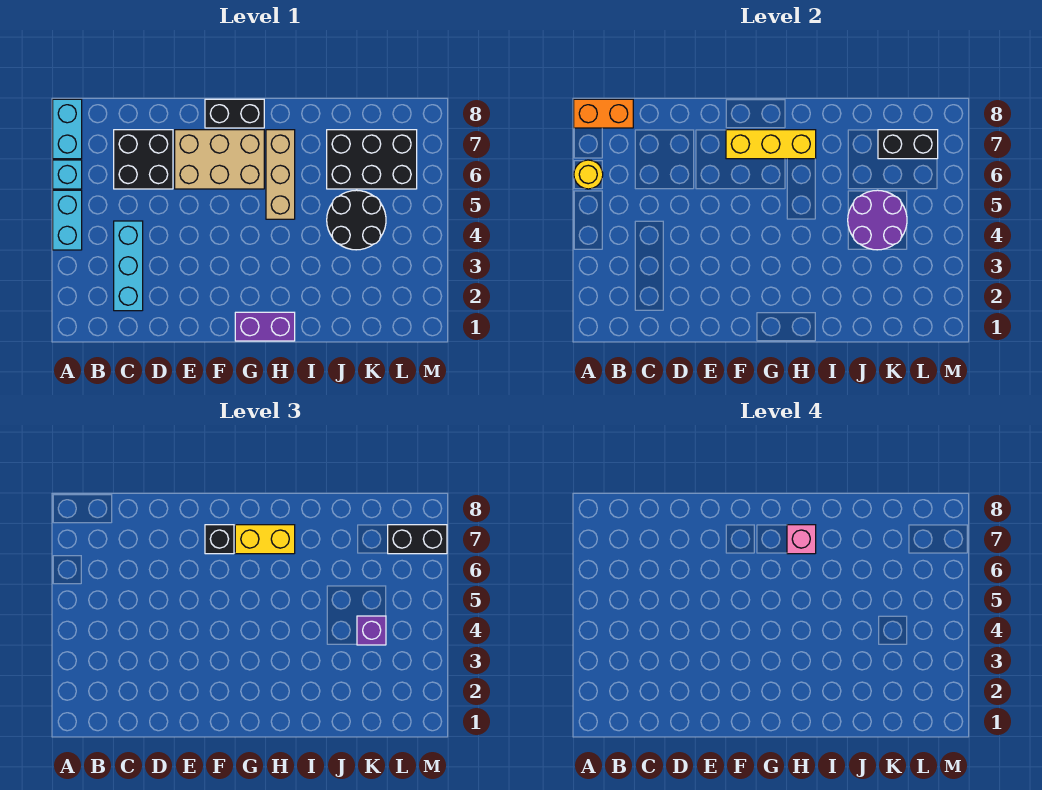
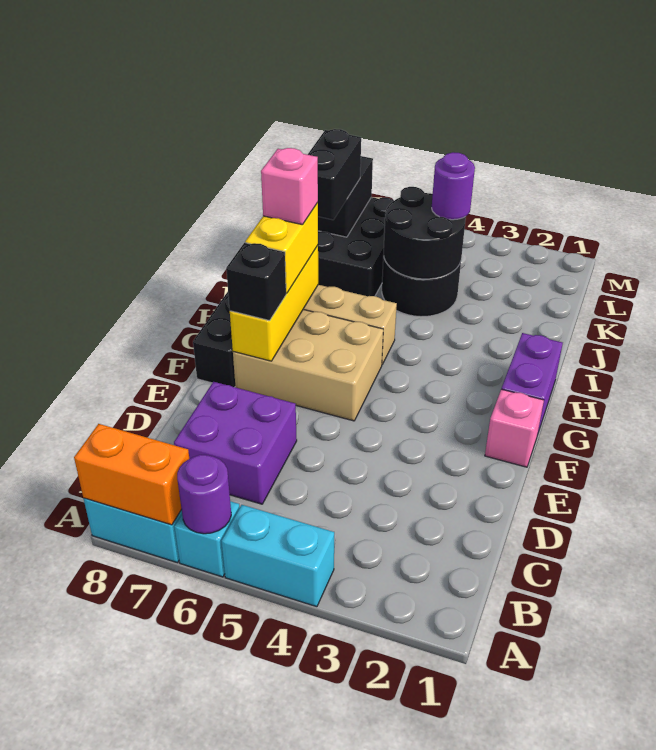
yellow 1x1 round brick [574,160,603,189] -> purple 1x1 round brick [177,455,231,534]
orange 1x2 brick [574,99,633,128] -> orange 1x2 brick turned to [74,424,189,525]
cyan 1x3 brick [114,221,143,311] -> none
black 2x2 brick [114,130,173,189] -> purple 2x2 brick [174,382,297,504]
tan 2x3 brick [175,130,264,189] -> tan 2x3 brick turned to [233,309,383,421]
none -> pink 1x1 brick [485,389,544,467]
purple 2x2 round brick [848,190,907,250] -> black 2x2 round brick [384,187,466,279]
purple 1x1 brick [357,616,386,645] -> purple 1x1 round brick [432,152,475,220]
black 1x2 brick [388,525,447,554] -> black 1x2 brick moved to [308,129,361,220]

